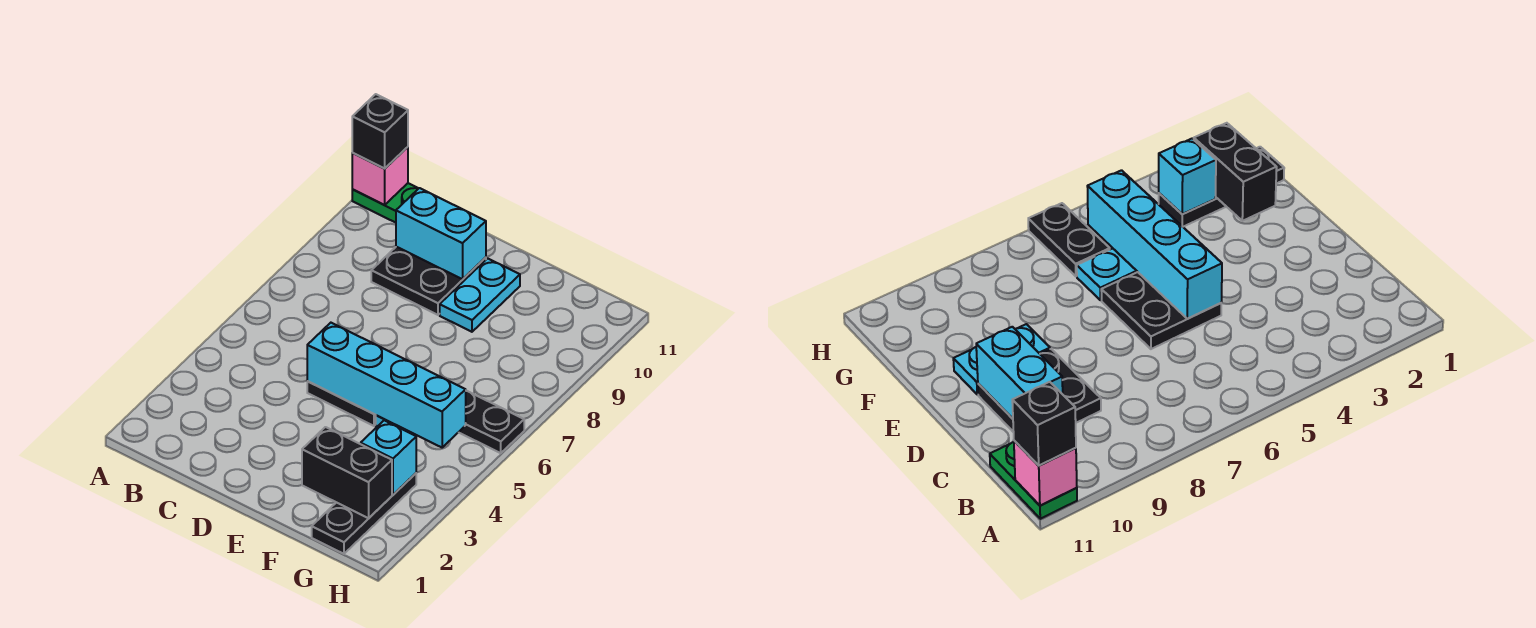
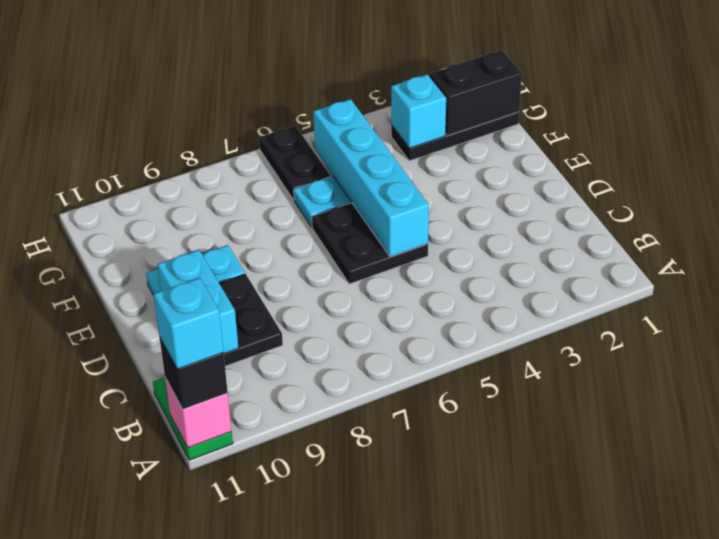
none -> cyan 1x1 brick [154,278,224,369]
black 1x2 brick [302,427,392,518] -> black 1x2 brick turned to [429,50,522,135]

